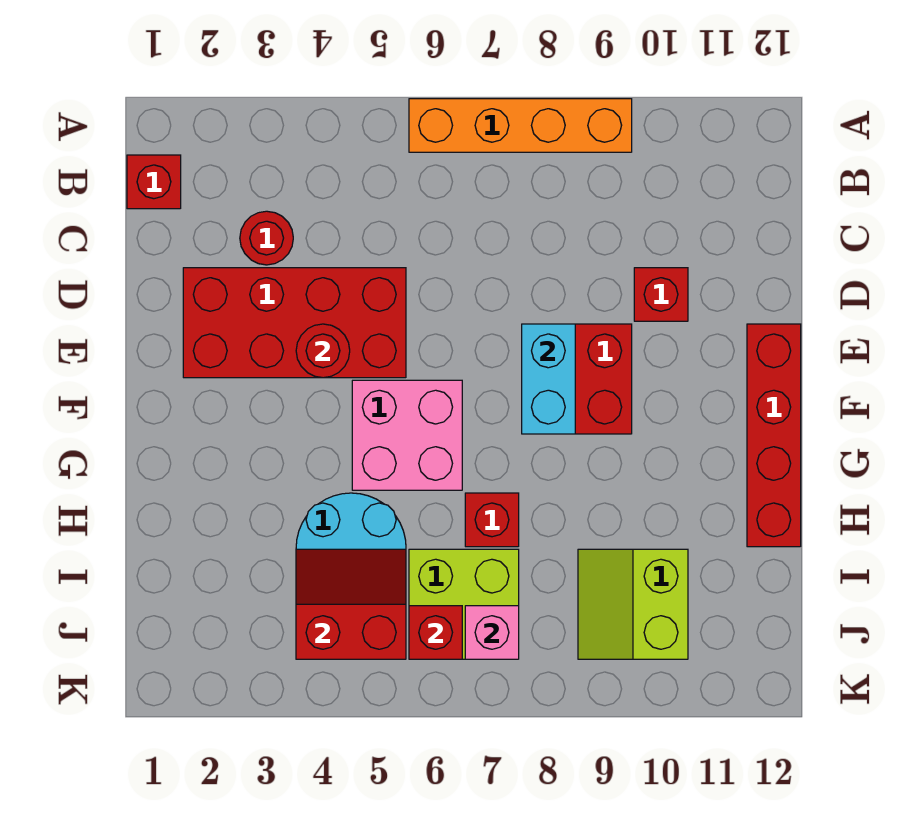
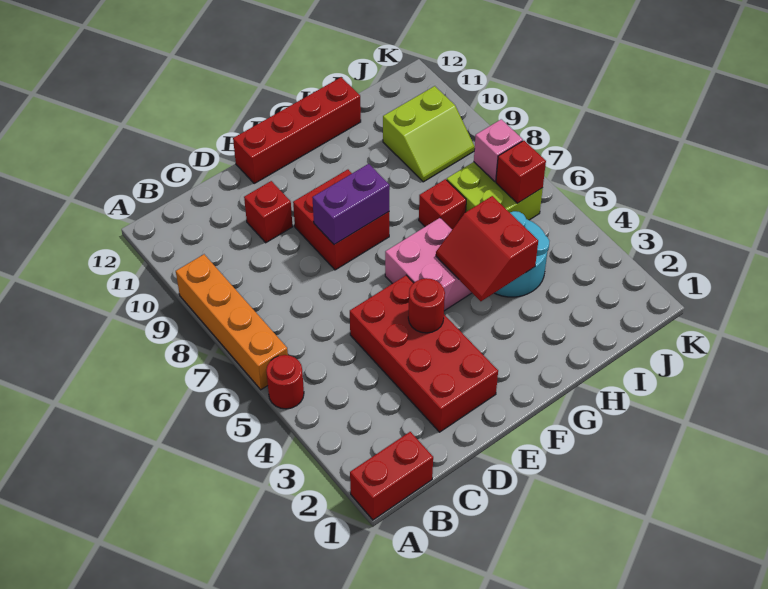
red 1x1 brick [127,155,181,209] -> red 1x2 brick [350,432,433,520]
red 1x1 round brick [240,211,293,265] -> red 1x1 round brick moved to [266,355,304,409]
cyan 1x2 brick [522,324,575,434] -> purple 1x2 brick [312,164,390,245]
red 2x2 slope [296,549,406,659] -> red 2x2 slope moved to [436,196,538,301]

